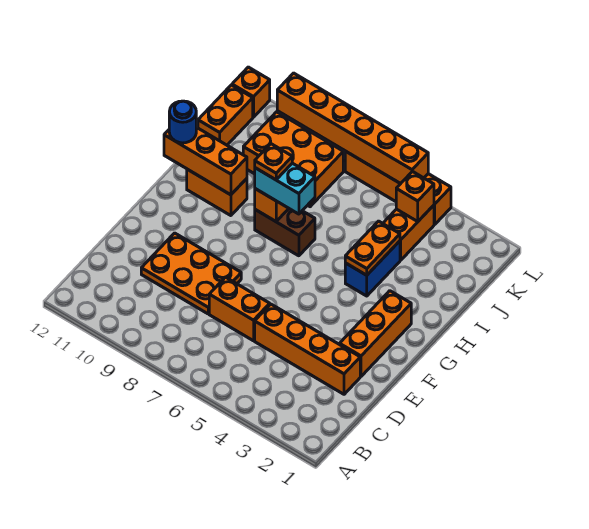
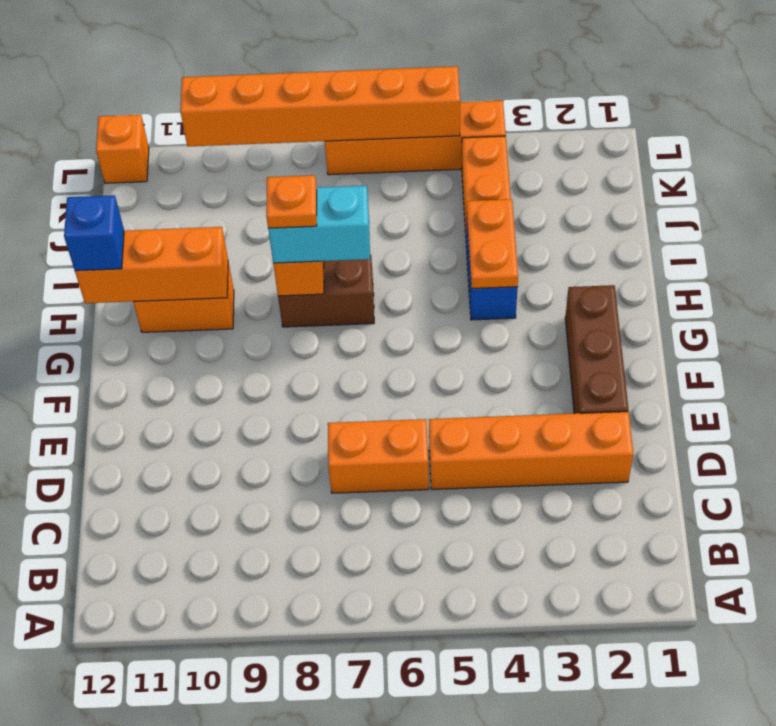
orange 2x3 plate [141,233,241,314] -> none
orange 1x3 brick [340,291,411,376] -> brown 1x3 brick [565,285,628,414]
blue 1x1 round brick [169,101,196,143] -> blue 1x1 brick [64,195,124,271]
orange 2x3 brick [243,112,343,207] -> none
orange 1x2 brick [198,85,253,145] -> none
orange 1x1 brick [396,172,434,221] -> none

